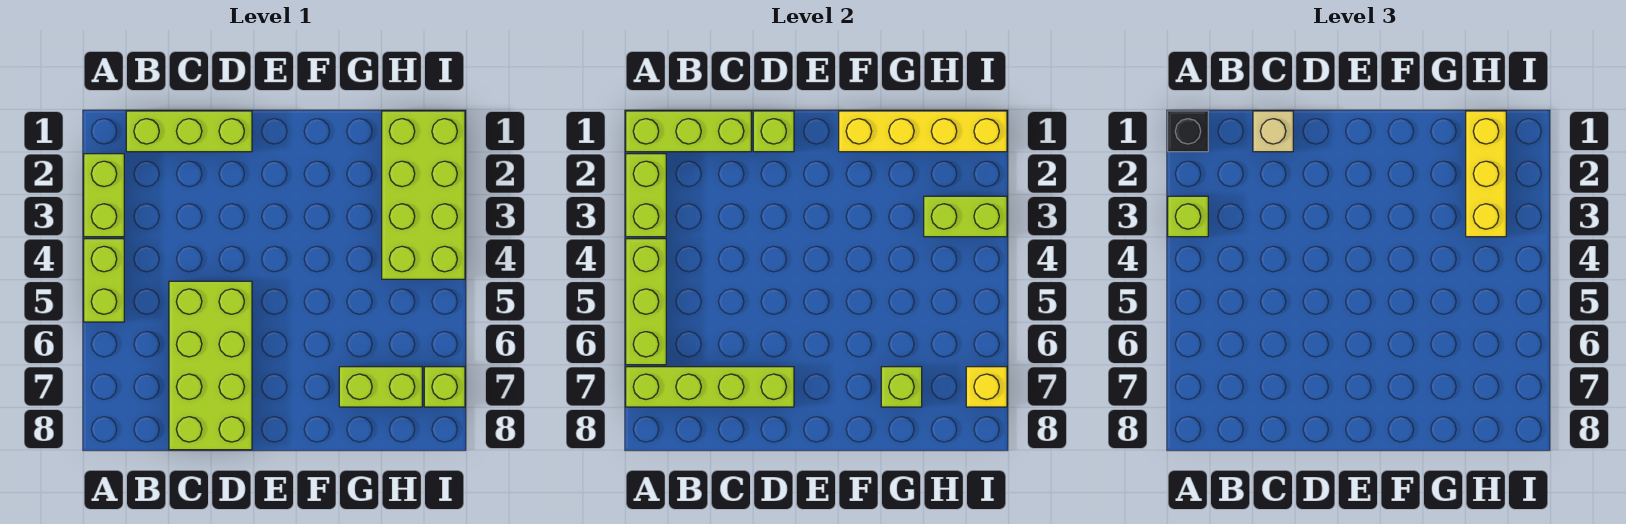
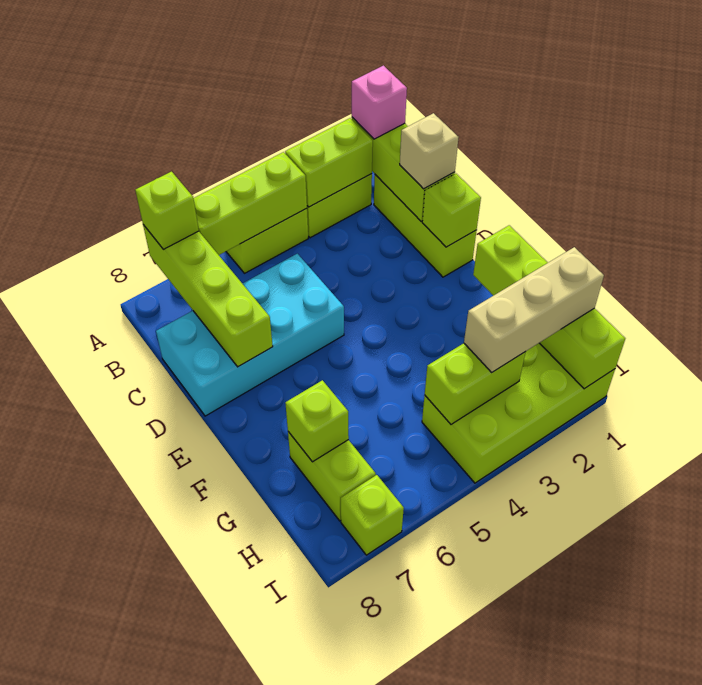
black 1x1 brick [1168,111,1208,152] -> pink 1x1 brick [352,66,407,139]
lime 1x1 brick [1168,196,1208,237] -> lime 1x1 brick moved to [135,172,199,250]
lime 2x4 brick [169,281,252,450] -> cyan 2x4 brick [156,254,344,416]
yellow 1x4 brick [839,111,1007,152] -> lime 1x4 brick [473,225,625,389]
yellow 1x3 brick [1466,111,1506,237] -> tan 1x3 brick [464,247,604,372]
lime 1x2 brick [924,196,1007,237] -> lime 1x2 brick turned to [425,343,525,424]
yellow 1x1 brick [966,367,1007,407] -> none

